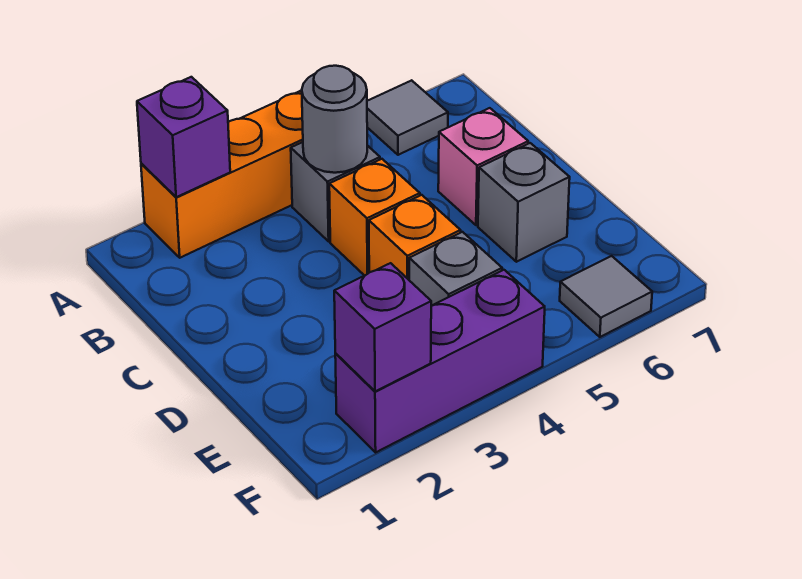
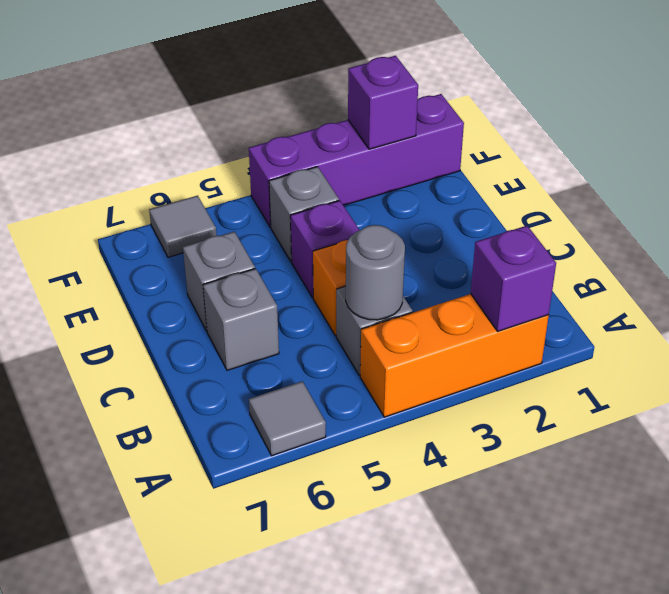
pink 1x1 brick [438,108,528,225] -> grey 1x1 brick [203,269,279,370]
orange 1x1 brick [369,195,461,280] -> purple 1x1 brick [290,201,360,298]
purple 1x3 brick [335,270,545,452] -> purple 1x4 brick [249,94,464,227]

